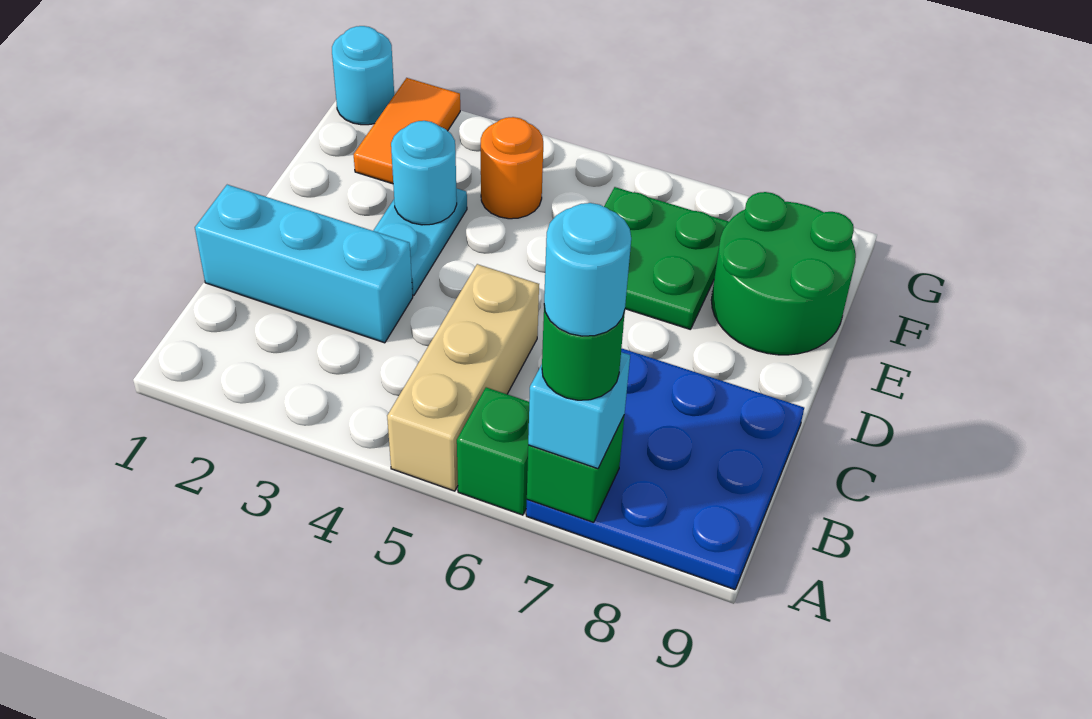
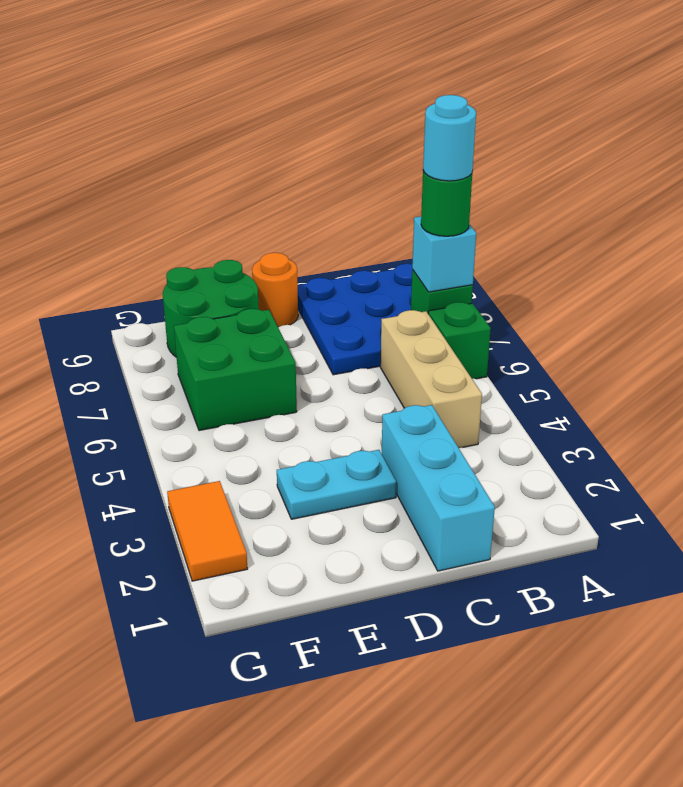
tan 1x3 brick [387,264,539,491] -> tan 1x3 brick turned to [380,310,482,448]
cyan 1x1 round brick [391,121,457,225] -> none
green 2x2 plate [604,187,729,329] -> green 2x2 brick [174,309,297,431]
orange 1x2 tile [354,78,460,184] -> orange 1x2 tile turned to [167,481,247,581]
orange 1x1 round brick [481,117,543,219] -> orange 1x1 round brick moved to [252,253,298,327]
cyan 1x1 round brick [332,26,394,125] -> none

